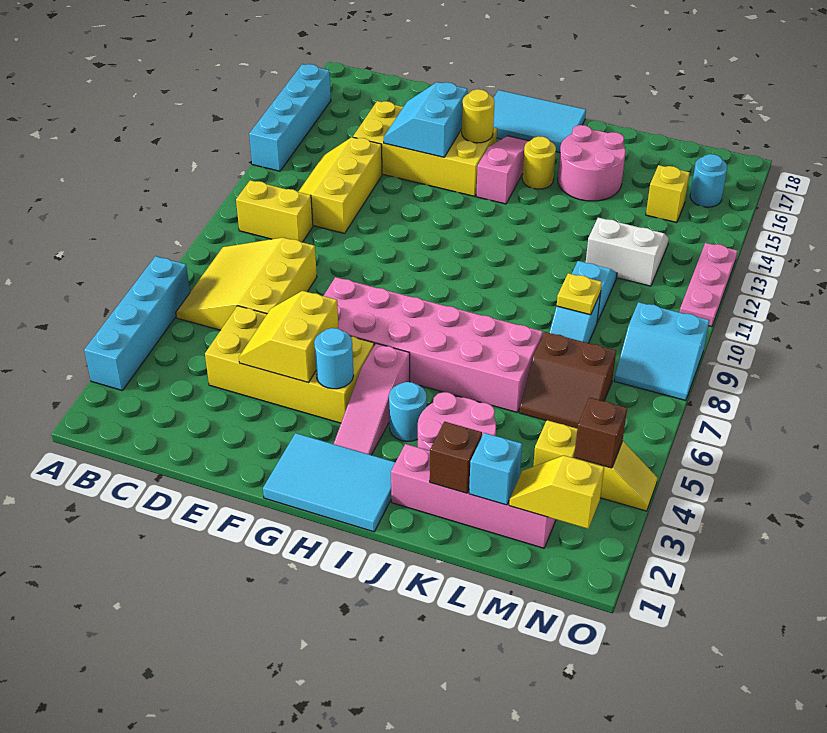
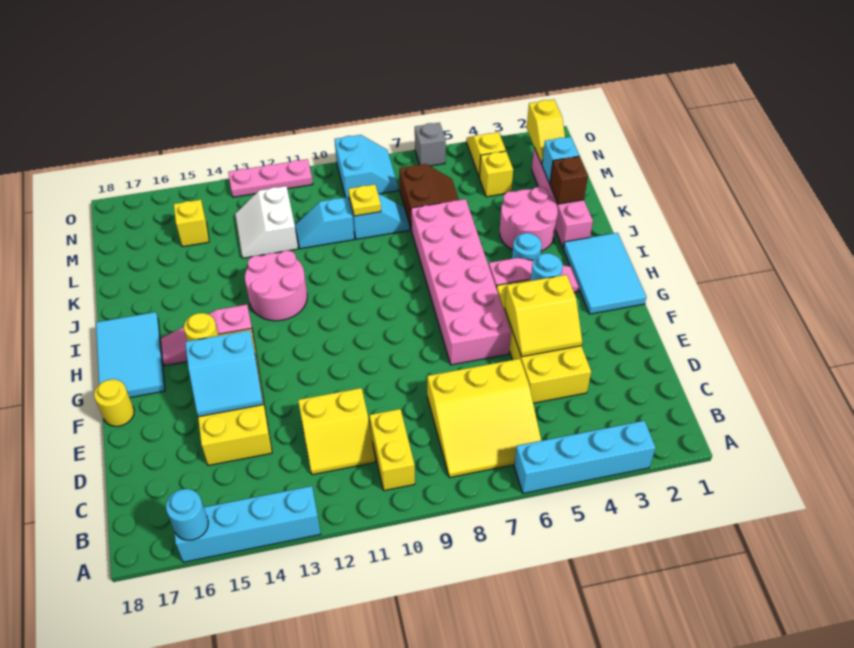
yellow 2x3 slope [298,137,382,233] -> yellow 2x2 slope [298,388,375,475]
yellow 1x1 round brick [522,136,556,189] -> yellow 1x1 round brick moved to [94,379,134,426]
pink 2x2 round brick [558,125,626,201] -> pink 2x2 round brick moved to [245,251,307,321]
brown 1x1 brick [574,398,627,468] -> none
cyan 1x1 round brick [690,154,727,207] -> cyan 1x1 round brick moved to [166,489,208,540]
none -> grey 1x1 brick [415,123,446,166]

